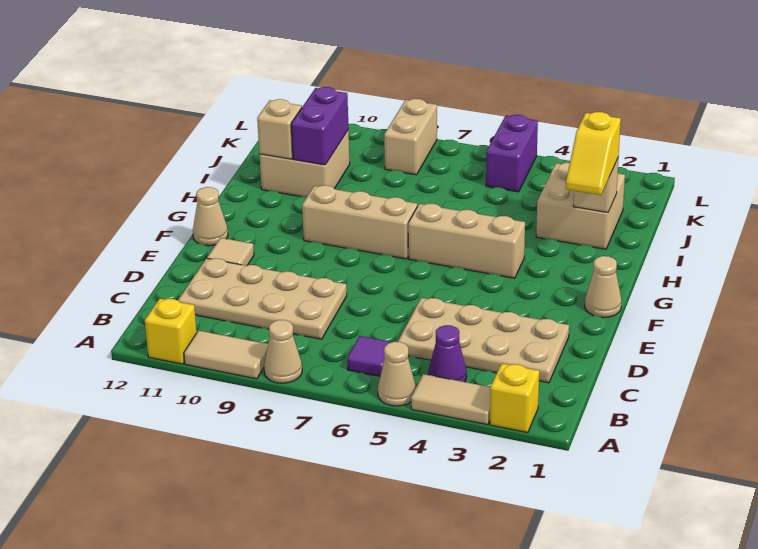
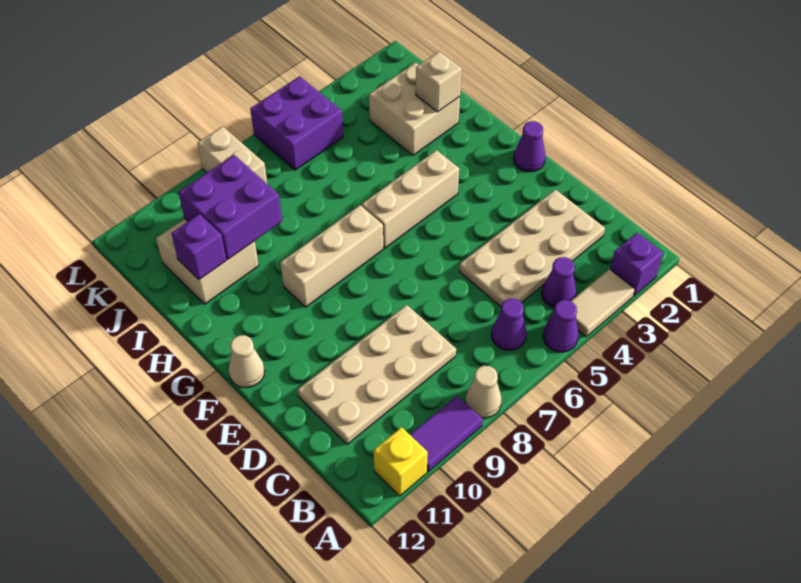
yellow 1x1 brick [490,363,539,433] -> purple 1x1 brick [610,233,663,296]
tan 1x1 cone [378,342,416,406] -> purple 1x1 cone [543,300,578,352]
tan 1x2 tile [184,331,268,379] -> purple 1x2 tile [410,396,483,472]
purple 1x1 tile [347,336,391,376] -> purple 1x1 cone [492,298,527,350]
tan 1x1 tile [207,238,254,266] -> none
tan 1x1 cone [585,256,622,317] -> purple 1x1 cone [514,121,545,172]
yellow 1x2 slope [566,112,621,195] -> none
purple 1x2 brick [291,87,349,165] -> purple 2x2 brick [179,155,282,259]
tan 1x1 brick [257,99,302,159] -> purple 1x1 brick [171,214,226,280]
purple 1x2 brick [486,115,538,192] -> purple 2x2 brick [250,76,343,170]

